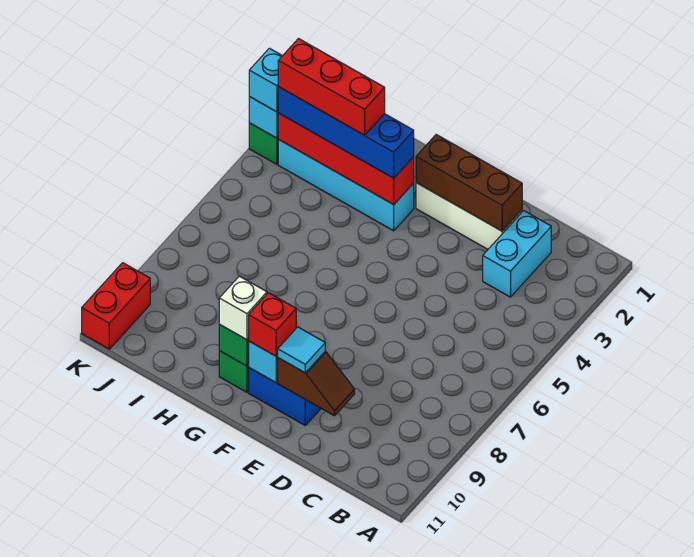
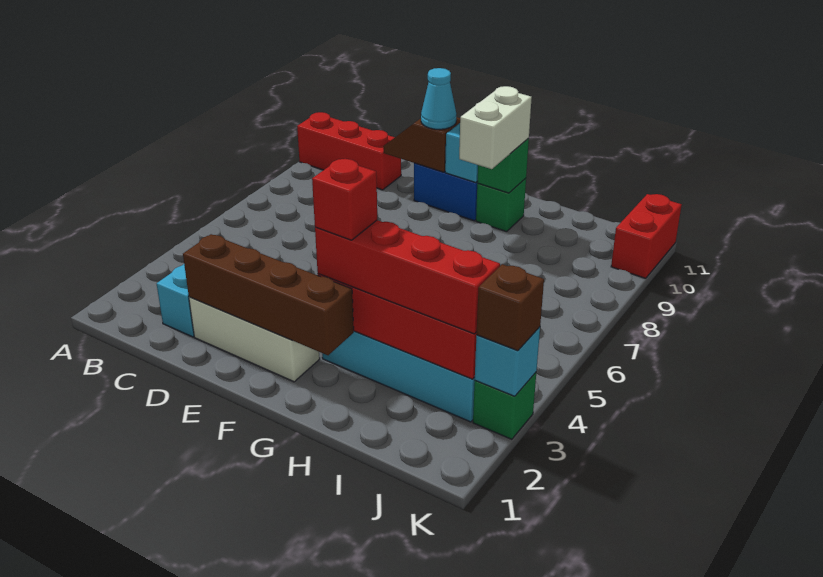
brown 1x3 brick [416,135,522,231] -> brown 1x4 brick [183,234,354,355]
cyan 1x1 tile [278,327,325,373] -> cyan 1x1 cone [421,68,456,129]
red 1x1 brick [248,293,296,356] -> red 1x1 brick moved to [312,159,377,240]
blue 1x4 brick [278,87,414,178] -> red 1x4 brick [315,220,500,334]
white 1x1 brick [219,276,267,340] -> white 1x2 brick [459,86,532,169]
red 1x3 brick [278,39,385,135] -> red 1x3 brick moved to [297,112,401,190]
cyan 1x1 brick [249,48,282,112] -> brown 1x1 brick [477,264,544,351]

